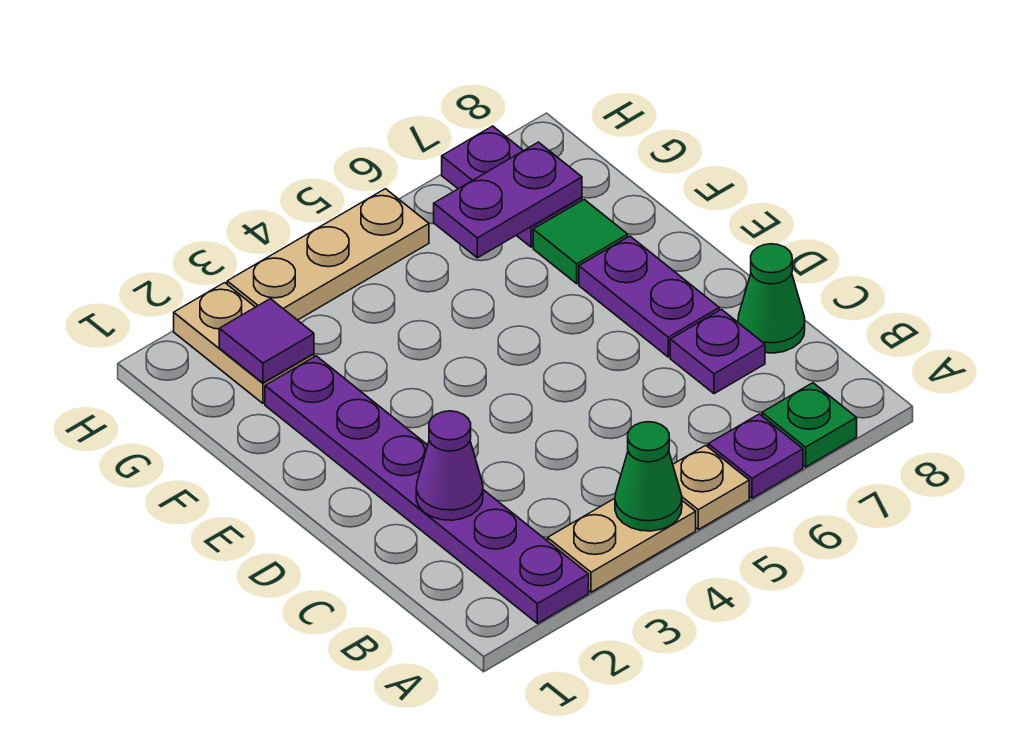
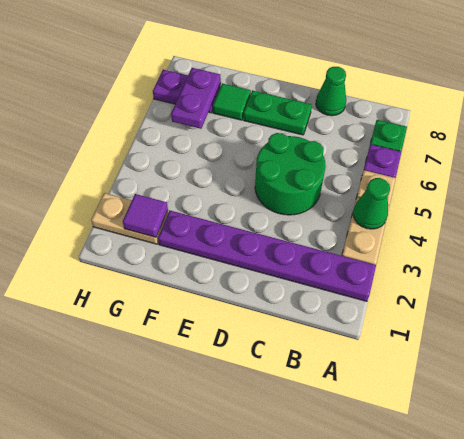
purple 1x1 cone [416,411,483,520] -> none
none -> green 2x2 round brick [255,133,326,215]
purple 1x1 plate [670,309,765,394] -> none
purple 1x2 plate [579,236,719,357] -> green 1x2 plate [243,90,312,135]
tan 1x3 plate [227,189,429,320] -> none

